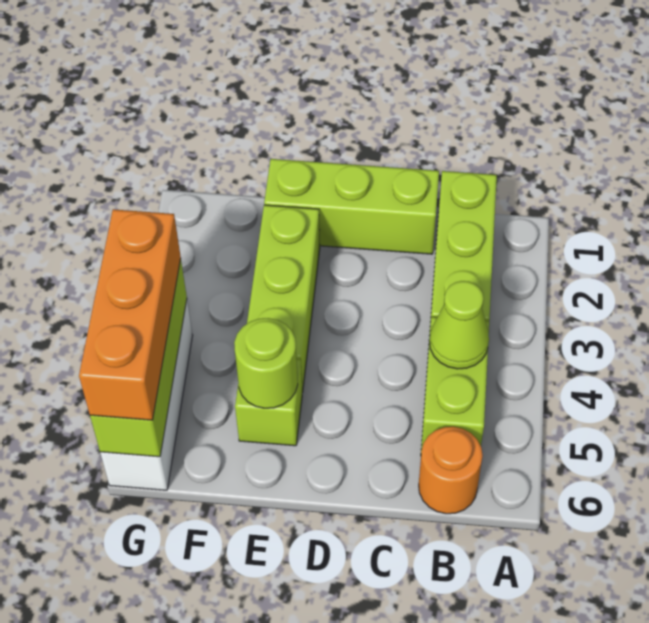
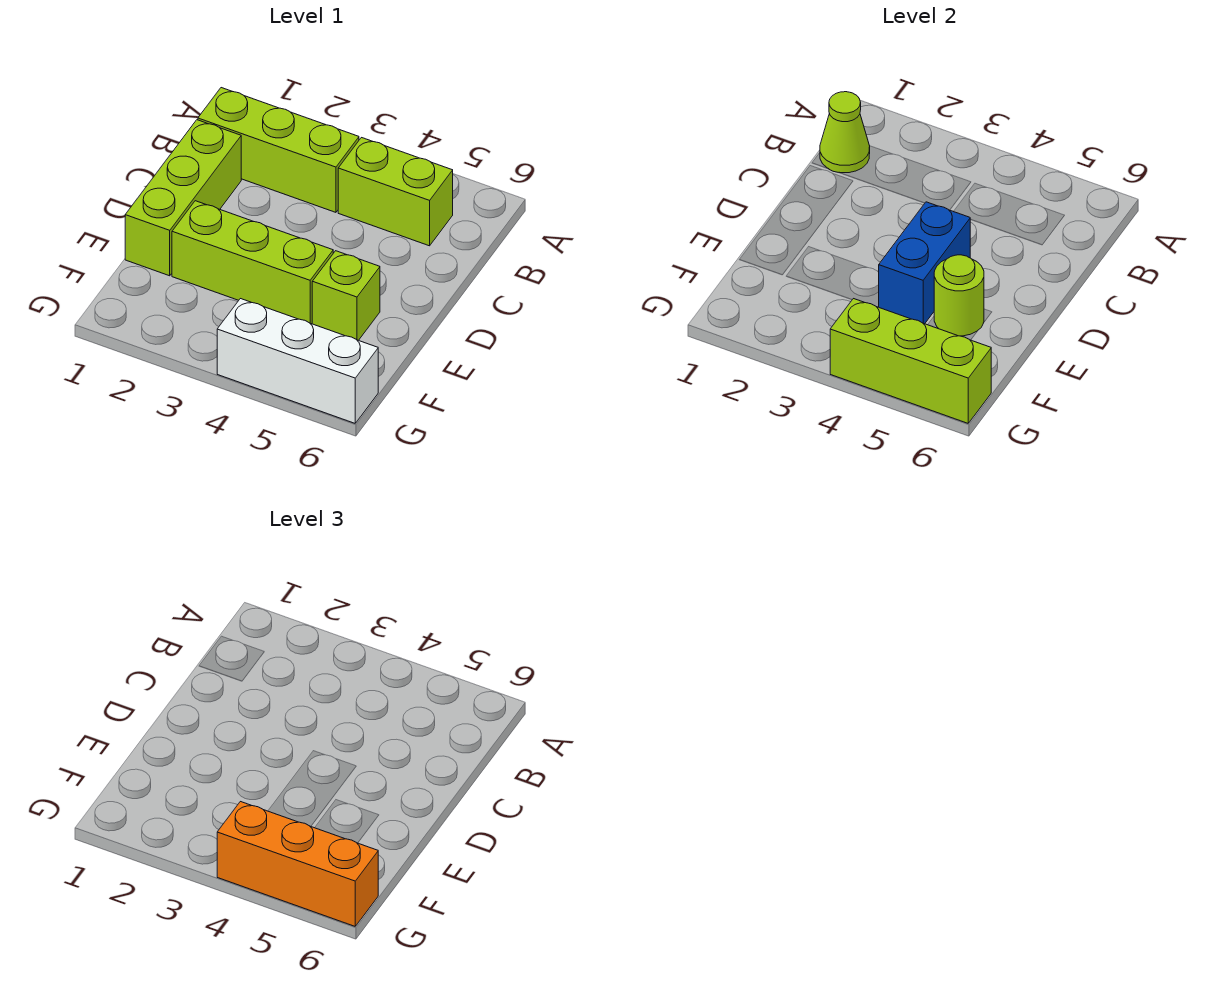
lime 1x1 cone [429,281,489,369] -> lime 1x1 cone moved to [820,92,870,173]
orange 1x1 round brick [419,427,483,514] -> none
none -> blue 1x2 brick [879,202,971,324]

